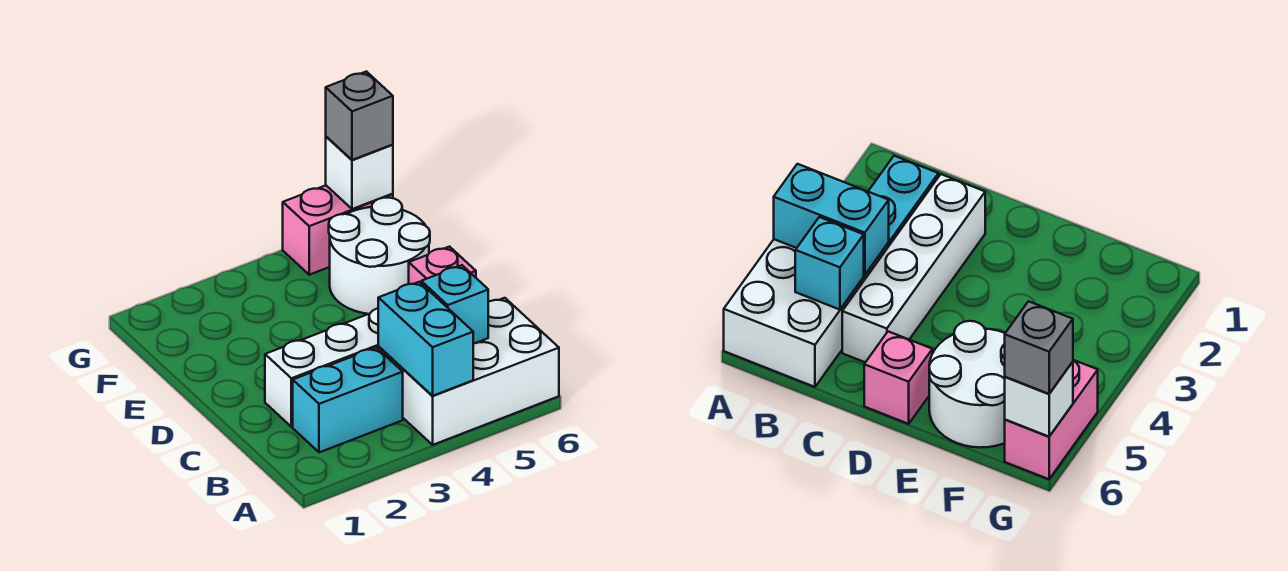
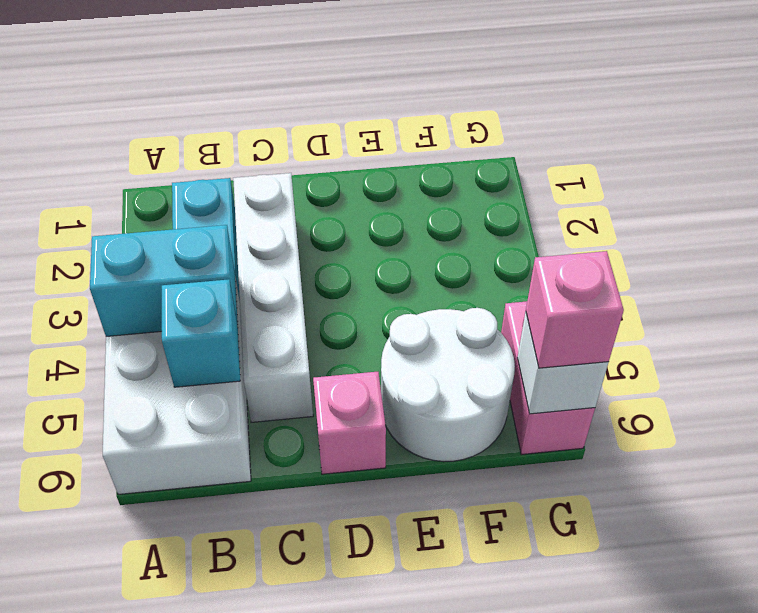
grey 1x1 brick [326,72,393,160] -> pink 1x1 brick [526,251,624,368]

